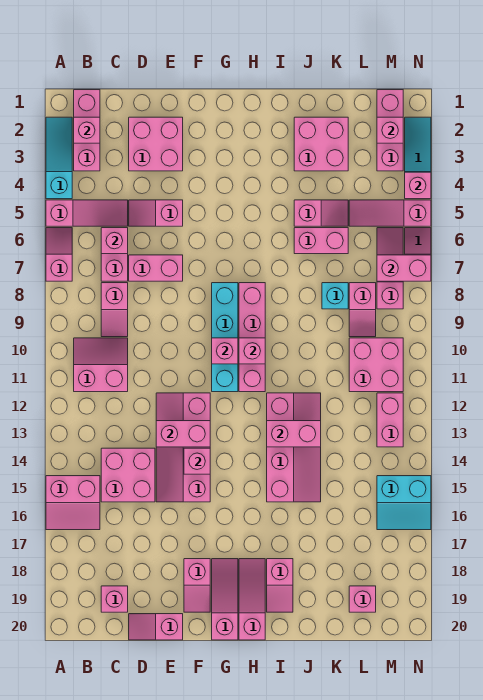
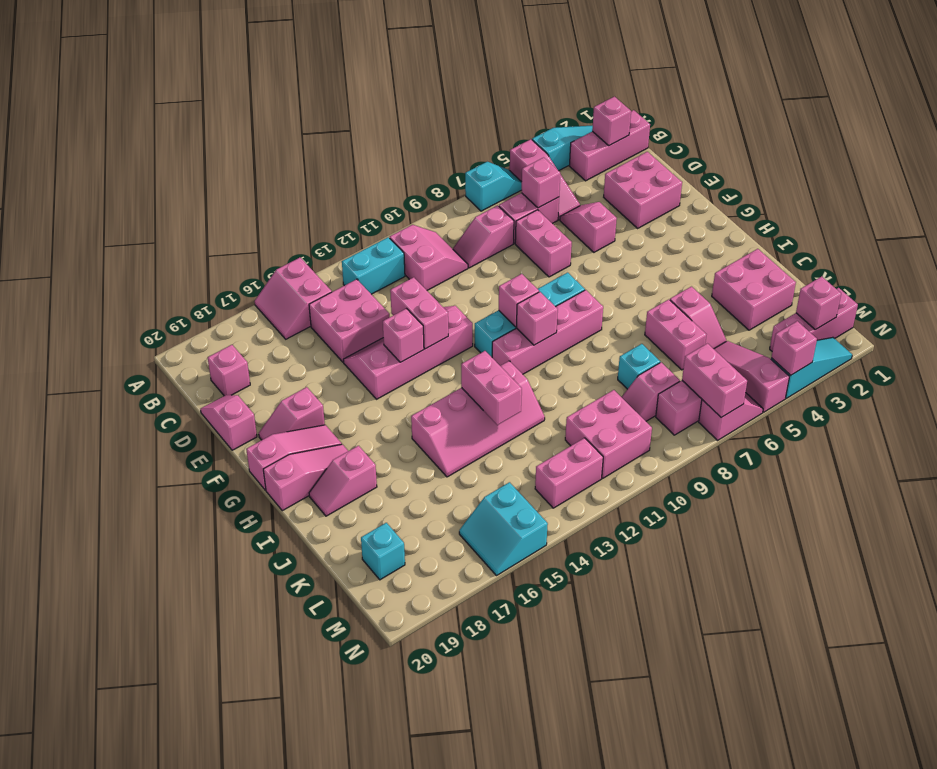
pink 1x2 slope [46,228,72,281] -> cyan 1x2 slope [465,162,522,211]
none -> cyan 1x2 brick [342,237,405,294]
pink 1x1 brick [349,586,376,612] -> cyan 1x1 brick [361,523,405,580]

